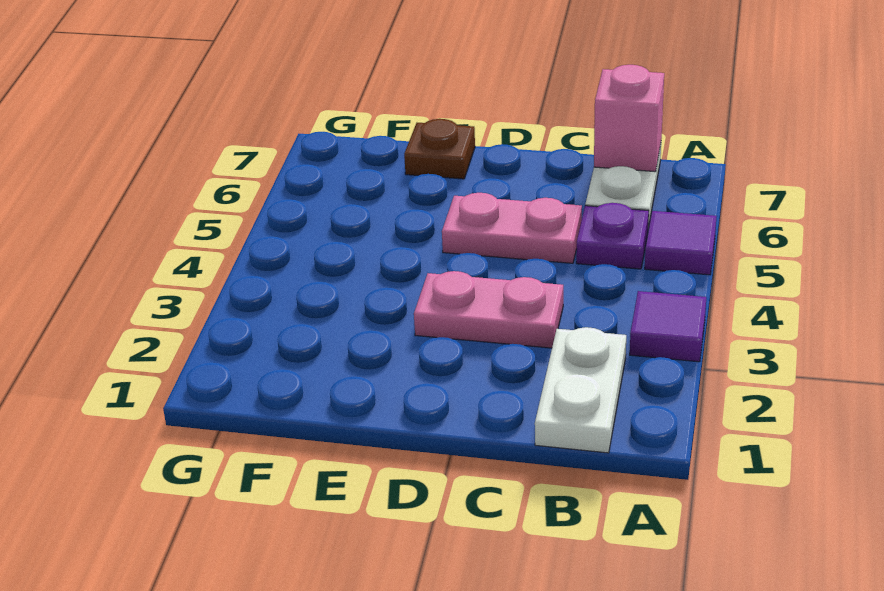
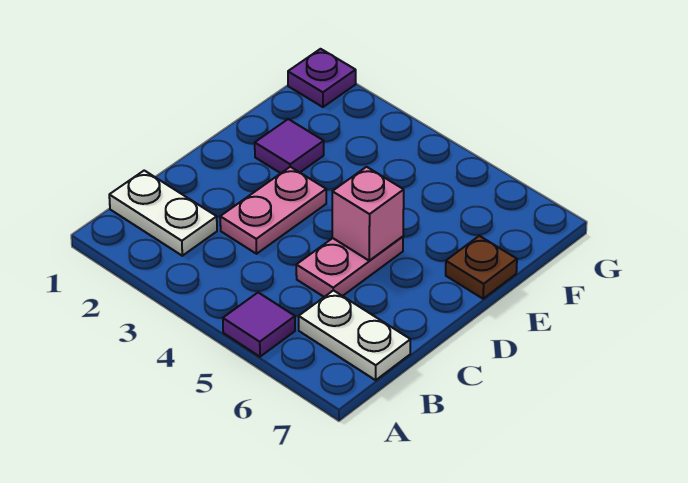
purple 1x1 tile [630,291,706,362] -> purple 1x1 tile moved to [255,119,324,173]
purple 1x1 plate [576,203,649,269] -> purple 1x1 plate moved to [288,49,356,107]
pink 1x1 brick [594,65,664,172] -> pink 1x1 brick moved to [332,167,404,261]

